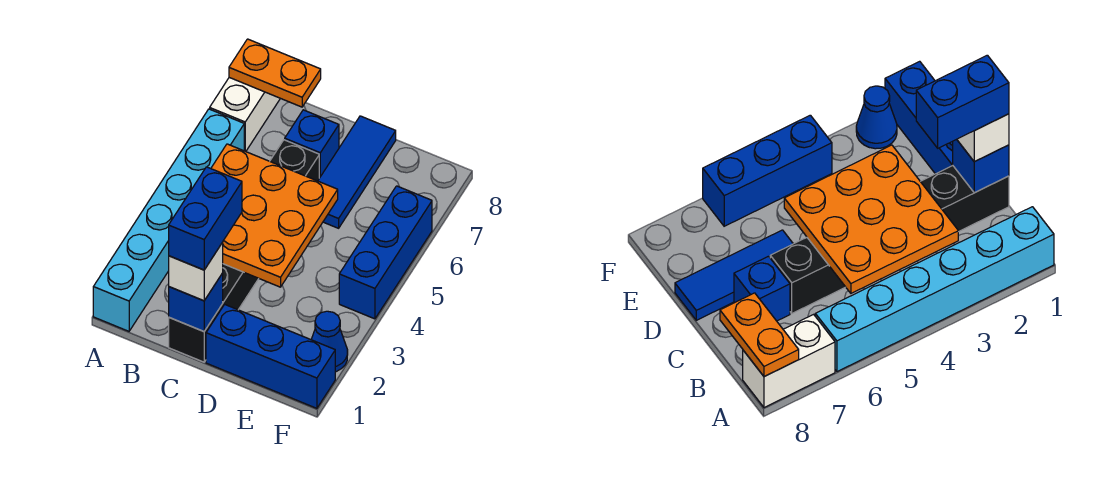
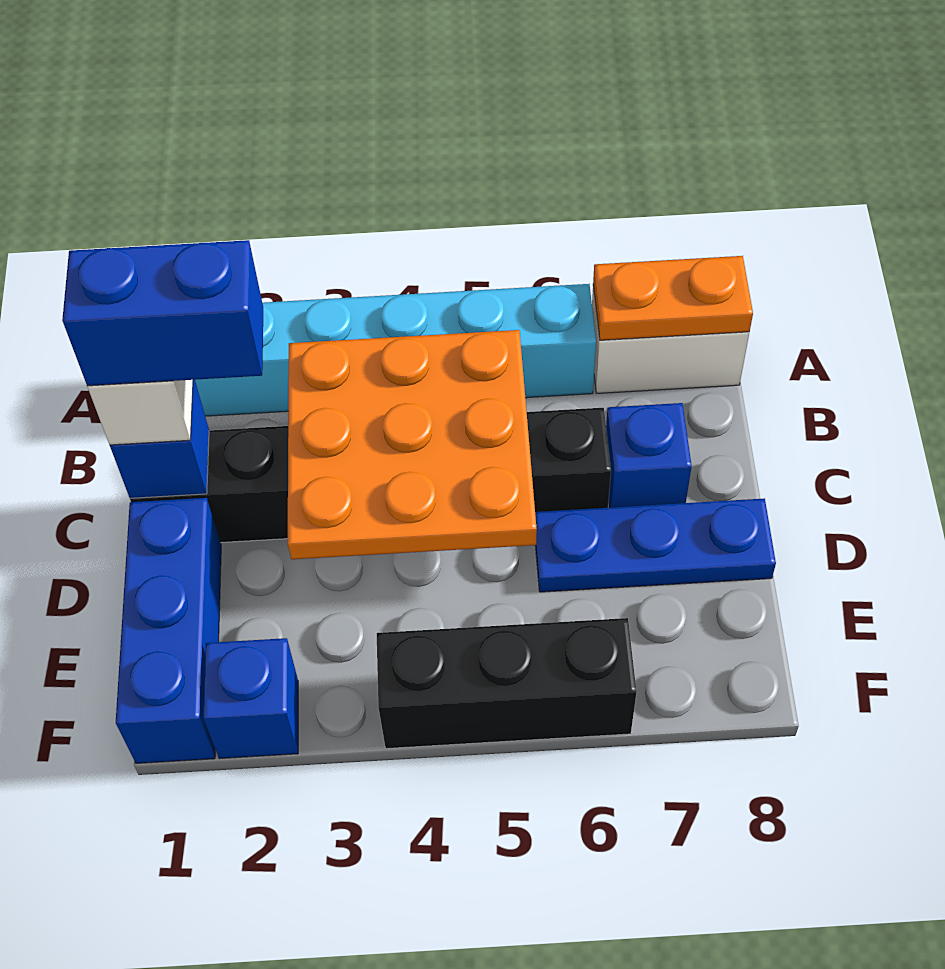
orange 1x2 plate [229,39,321,107] -> orange 1x2 plate turned to [593,256,753,340]
blue 1x3 tile [318,116,396,228] -> blue 1x3 plate [535,498,776,592]
blue 1x1 cone [311,311,348,372] -> blue 1x1 brick [203,638,298,759]
blue 1x3 brick [339,186,432,319] -> black 1x3 brick [377,618,636,749]

